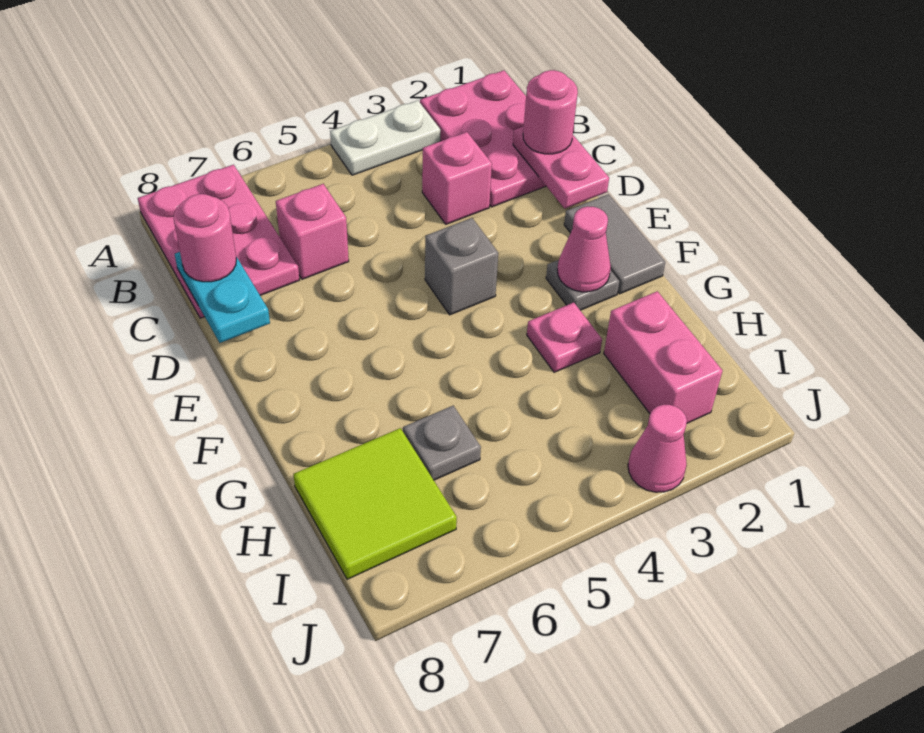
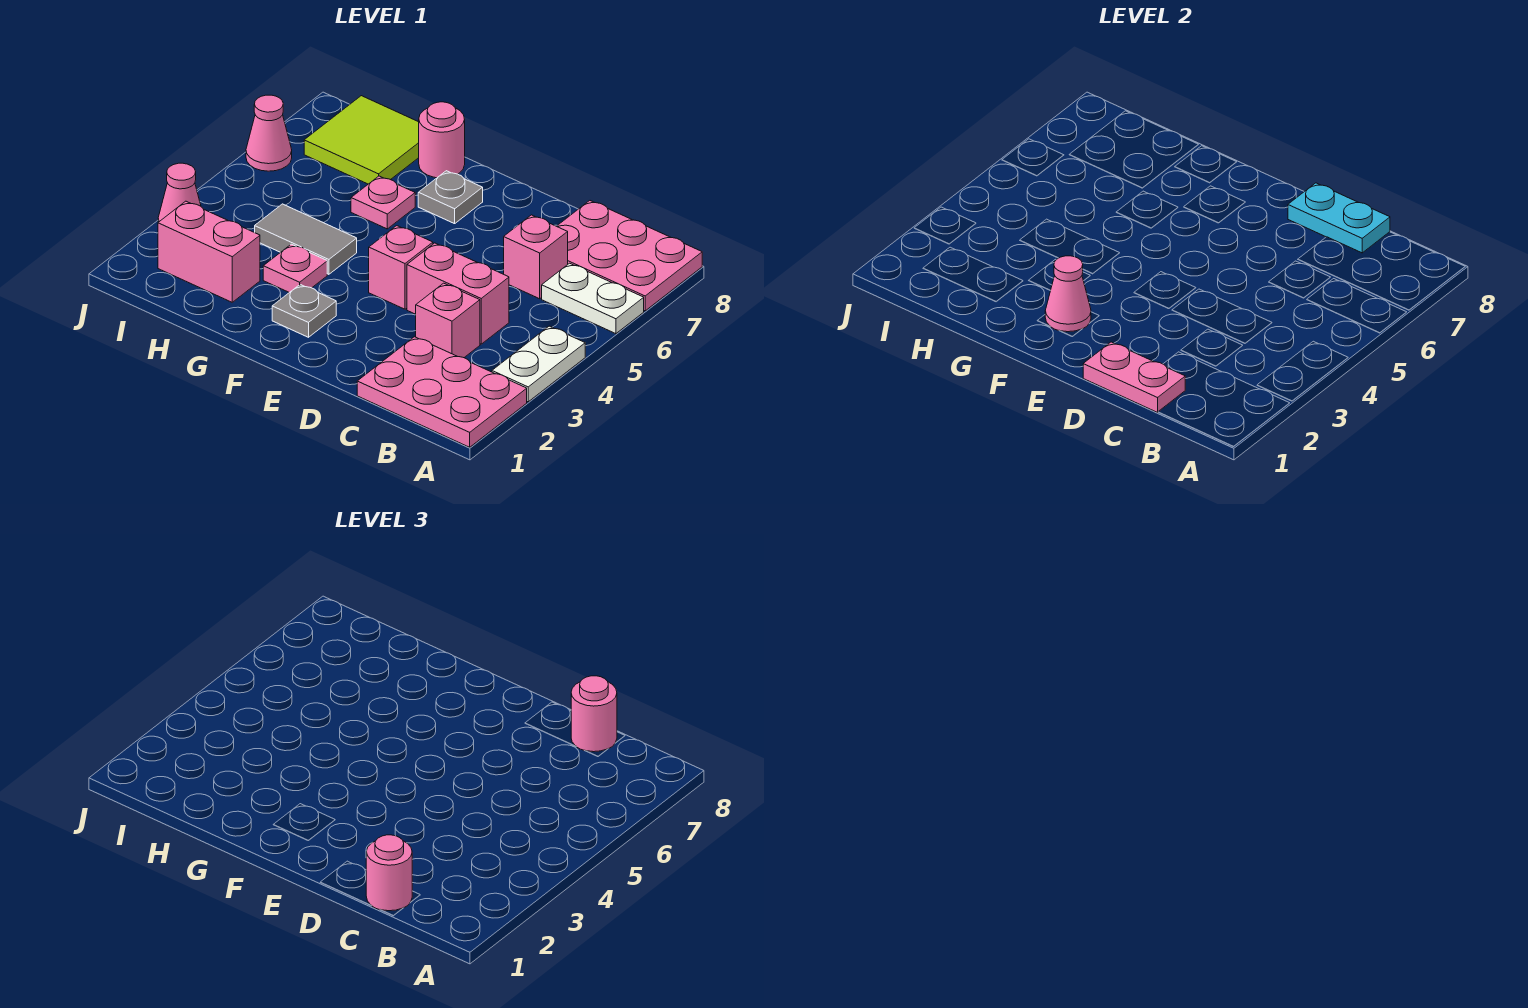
none -> white 1x2 plate [542,263,644,334]
none -> pink 1x2 brick [407,243,509,344]
grey 1x2 tile [564,194,665,294] -> grey 1x2 tile moved to [255,204,357,274]
grey 1x1 brick [425,218,498,315] -> pink 1x1 brick [369,226,433,309]
none -> pink 1x1 plate [351,176,415,229]
none -> pink 1x1 round brick [419,102,465,178]
grey 1x1 plate [403,406,481,480] -> grey 1x1 plate moved to [418,171,483,224]
none -> pink 1x1 cone [246,95,292,171]

